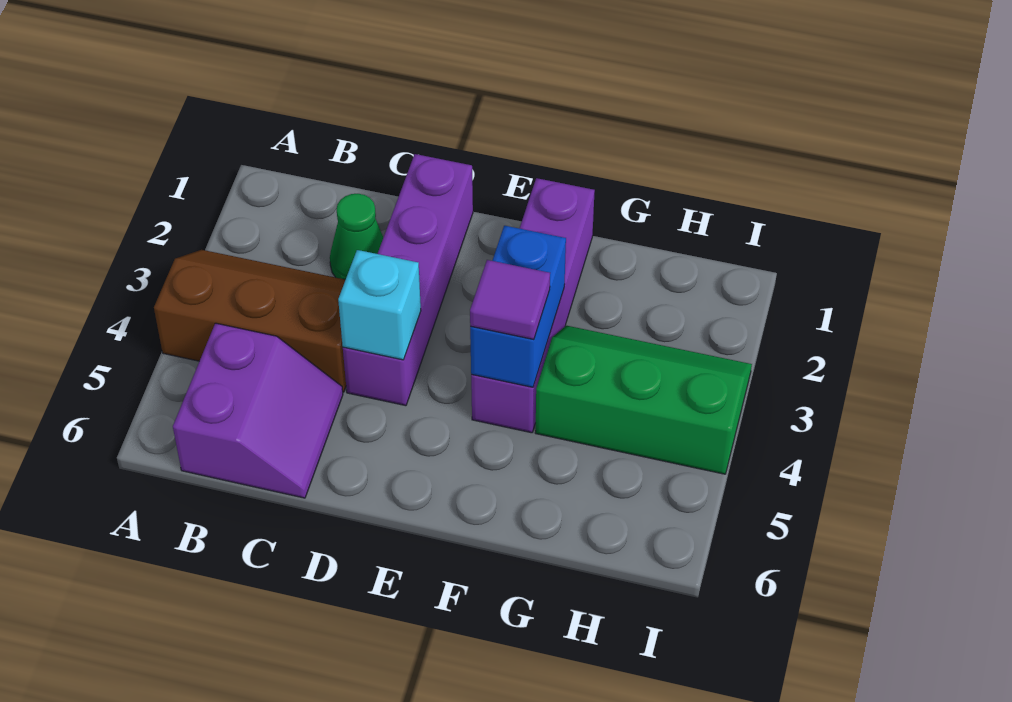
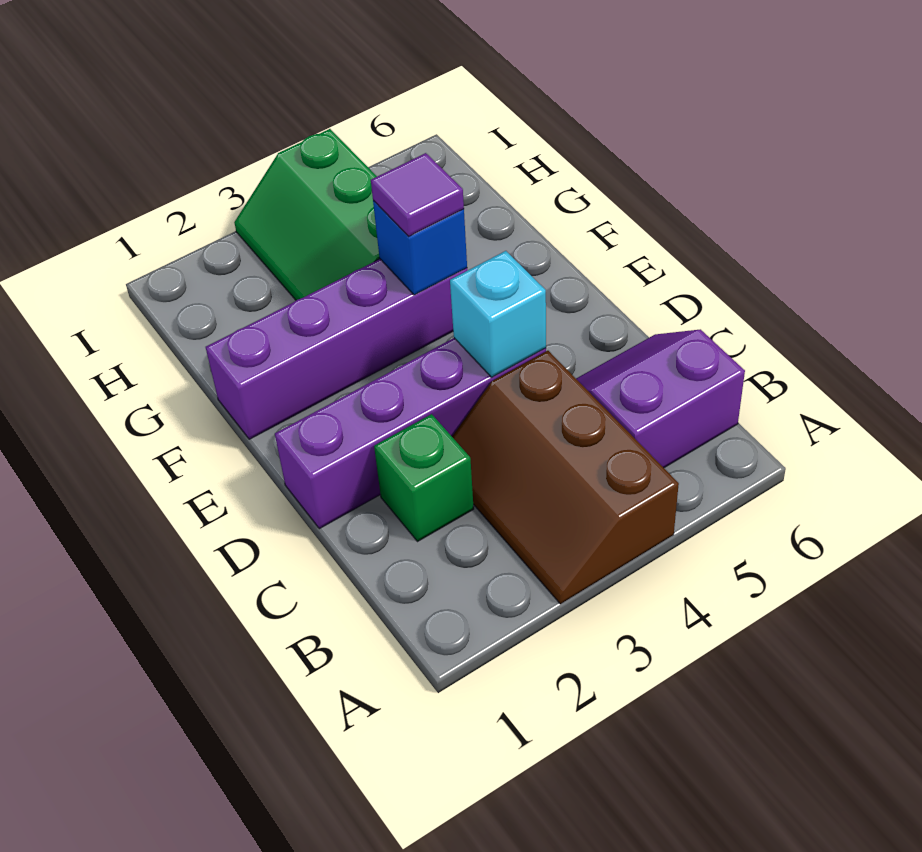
green 1x1 cone [330,194,383,280] -> green 1x1 brick [374,414,474,542]
blue 1x2 brick [470,226,566,387] -> blue 1x1 brick [373,200,467,295]

